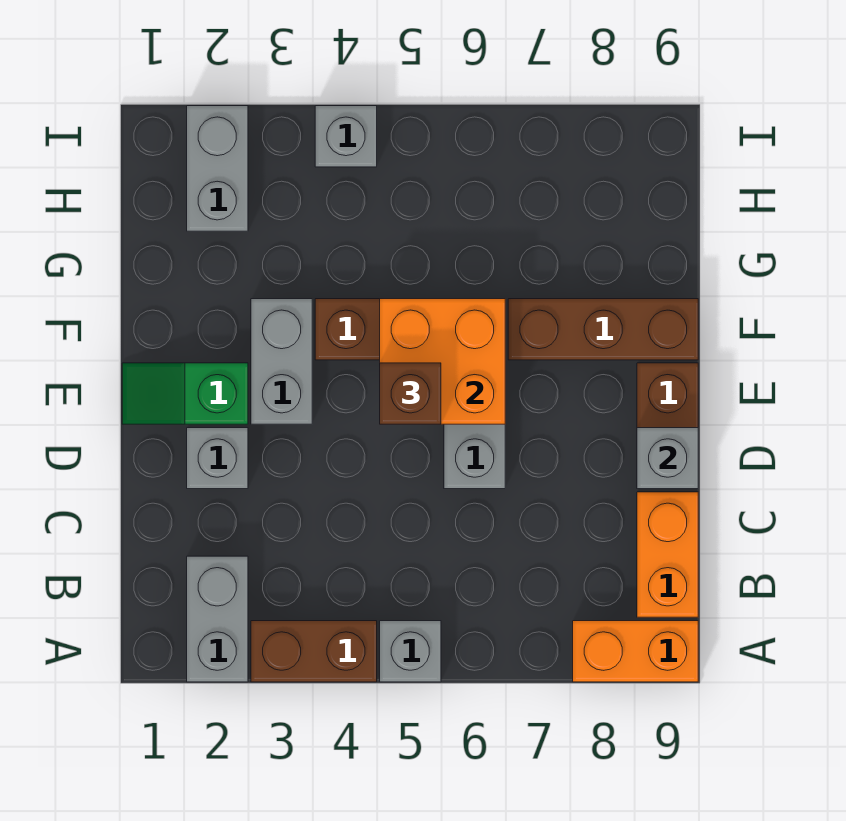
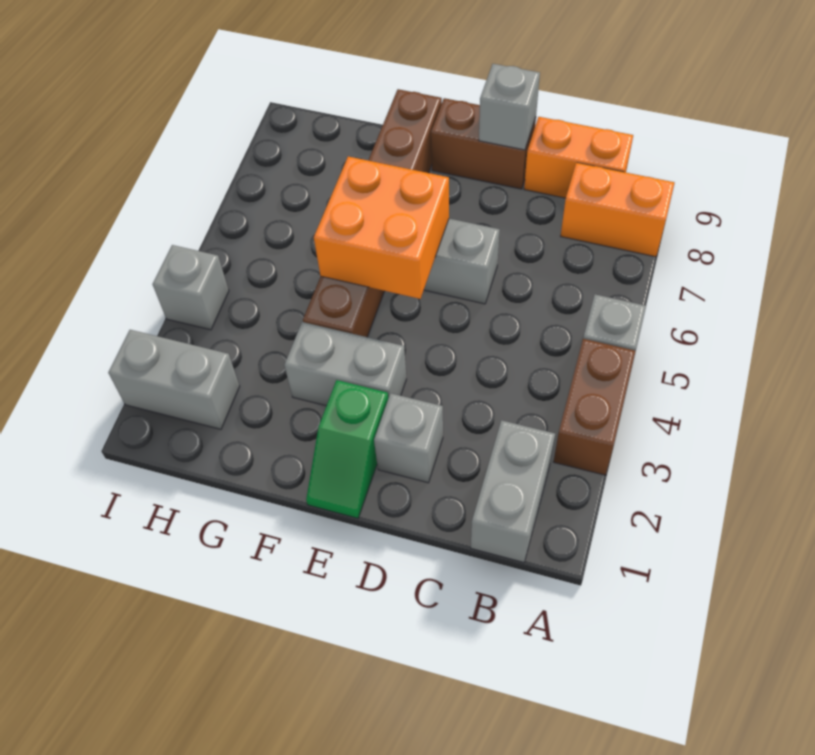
grey 1x2 brick [187,556,248,682] -> grey 1x2 brick turned to [471,420,555,563]
orange 1x2 brick [573,621,698,682] -> orange 1x2 brick turned to [561,163,674,257]
brown 1x1 brick [380,363,441,424] -> none

